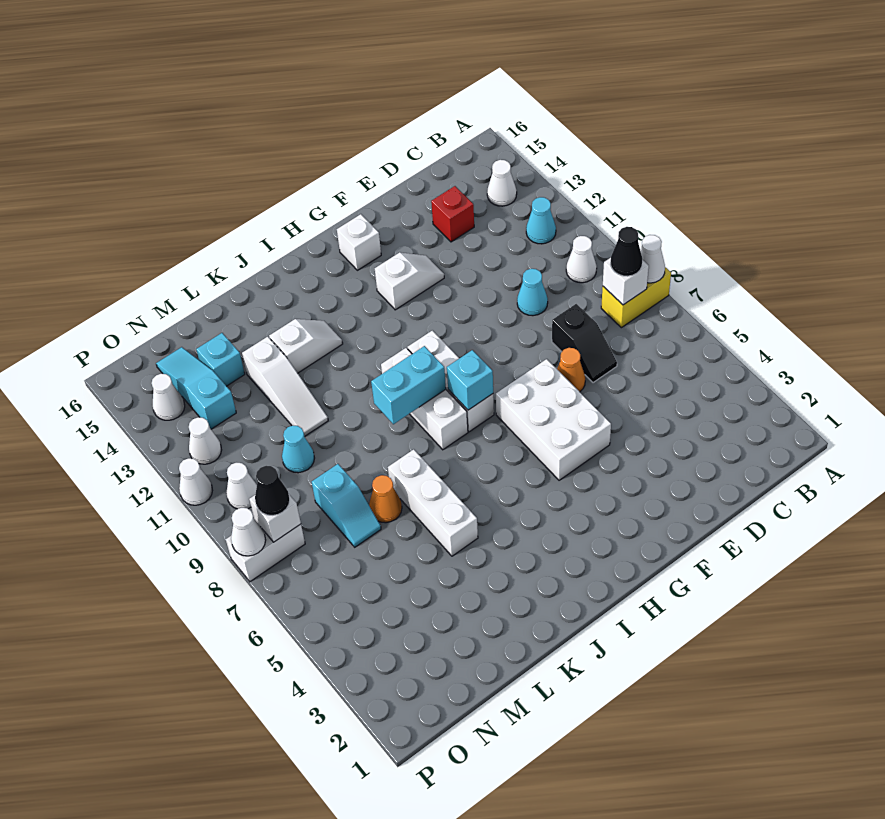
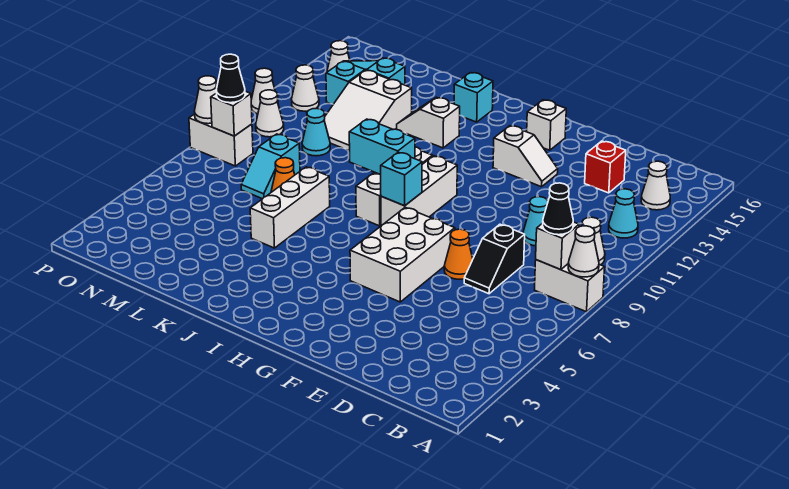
yellow 1x2 brick [601,267,671,328] -> white 1x2 brick [535,260,605,312]
white 1x2 slope [269,319,343,373] -> white 1x2 slope turned to [397,97,460,148]
none -> cyan 1x1 brick [454,73,493,122]
white 1x3 slope [242,337,328,436] -> white 2x3 slope [324,70,412,151]

